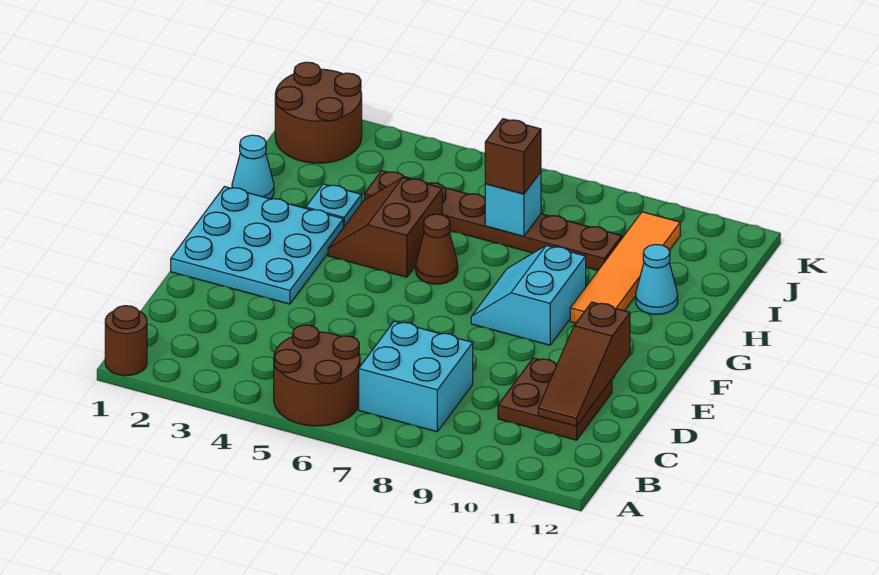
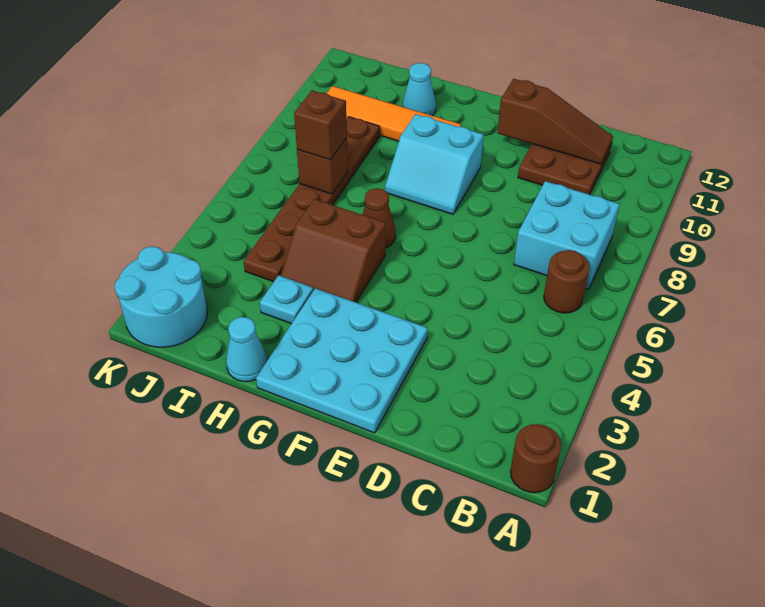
brown 2x2 round brick [274,325,360,426] -> brown 1x1 round brick [544,250,590,313]
cyan 1x1 brick [485,172,541,236] -> brown 1x1 brick [297,138,348,194]
brown 2x2 round brick [275,62,362,163] -> cyan 2x2 round brick [114,246,207,347]

